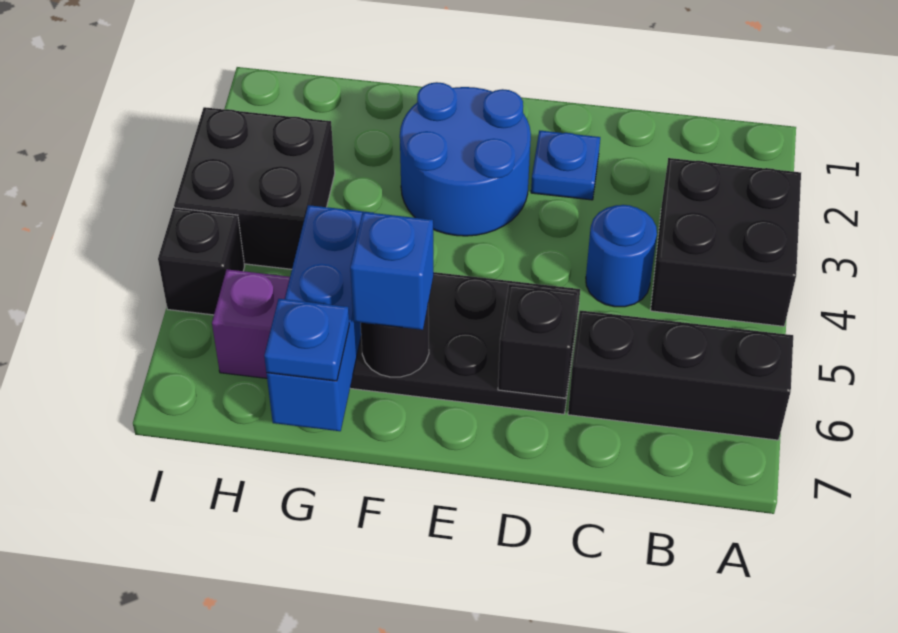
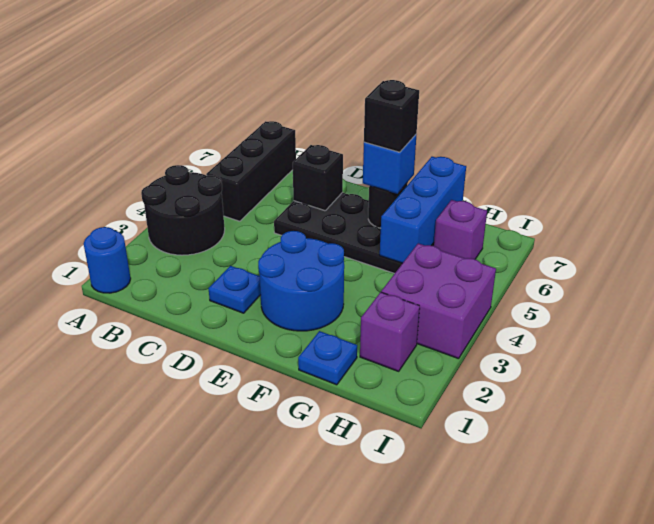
black 2x2 brick [651,158,801,326] -> black 2x2 round brick [141,165,225,255]
black 1x3 brick [568,310,793,440] -> black 1x3 brick turned to [206,121,296,221]
blue 1x1 round brick [586,205,657,307] -> blue 1x1 round brick moved to [84,227,131,293]
blue 1x1 plate [264,299,349,381] -> blue 1x1 plate moved to [298,331,357,385]
none -> purple 1x1 brick [360,292,420,371]
black 2x2 brick [174,107,335,269] -> purple 2x2 brick [381,243,496,359]
black 1x1 brick [158,208,245,315] -> black 1x1 brick moved to [364,80,419,152]

